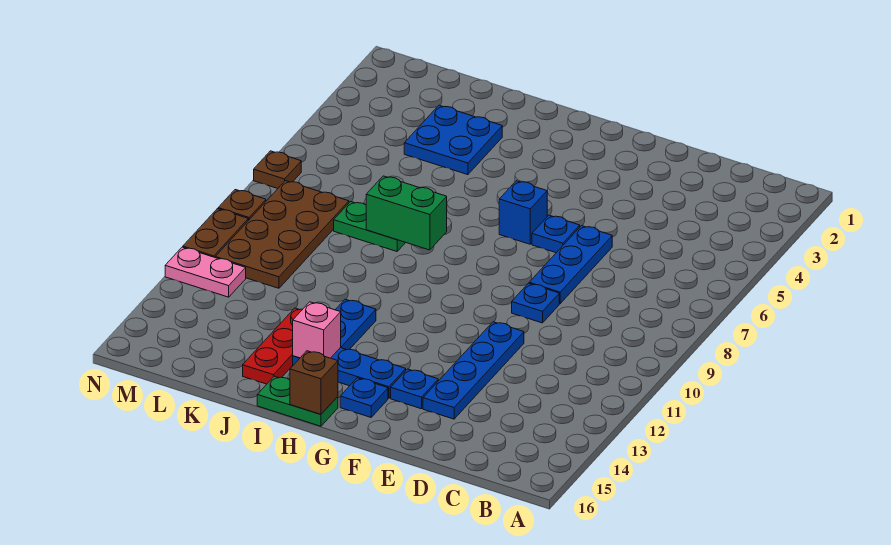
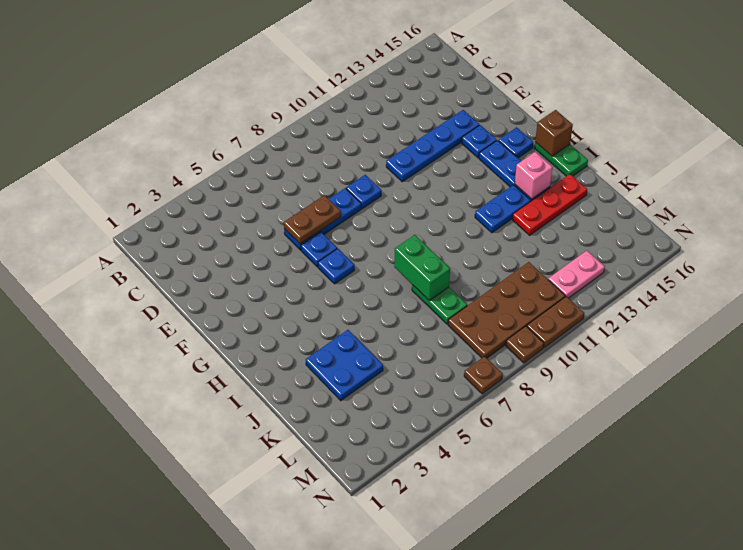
none -> brown 1x2 plate [284,195,341,244]
blue 1x1 brick [499,181,547,244] -> blue 1x1 plate [318,249,354,284]
pink 1x2 plate [165,247,246,297] -> pink 1x2 plate turned to [548,251,605,298]

